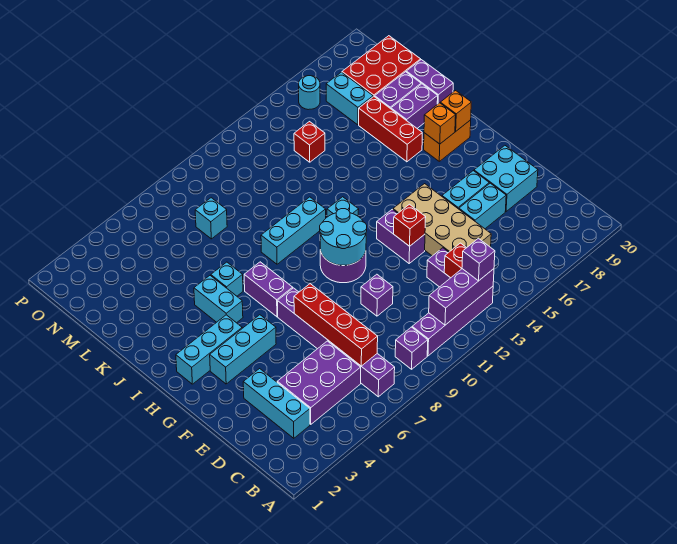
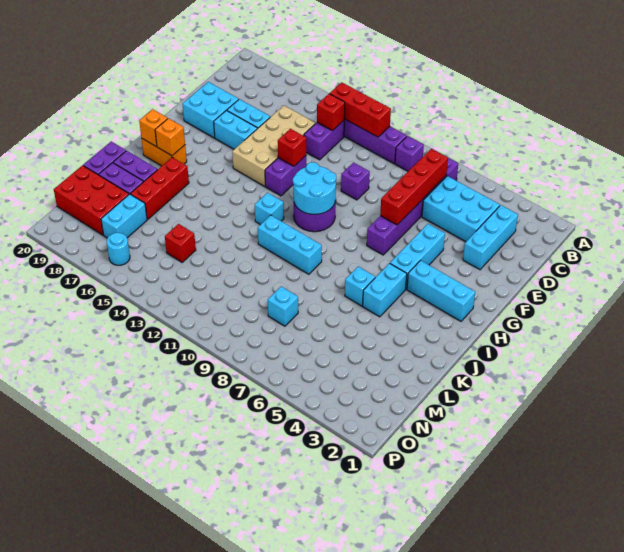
purple 1x3 brick [429,269,494,325] -> red 1x3 brick [330,82,391,137]
purple 1x1 brick [462,238,495,281] -> none
purple 2x3 brick [277,341,361,424] -> cyan 2x3 brick [422,176,500,242]
cyan 1x3 brick [210,315,276,384] -> cyan 1x3 brick turned to [390,224,445,289]
purple 1x2 brick [244,262,293,317] -> none

